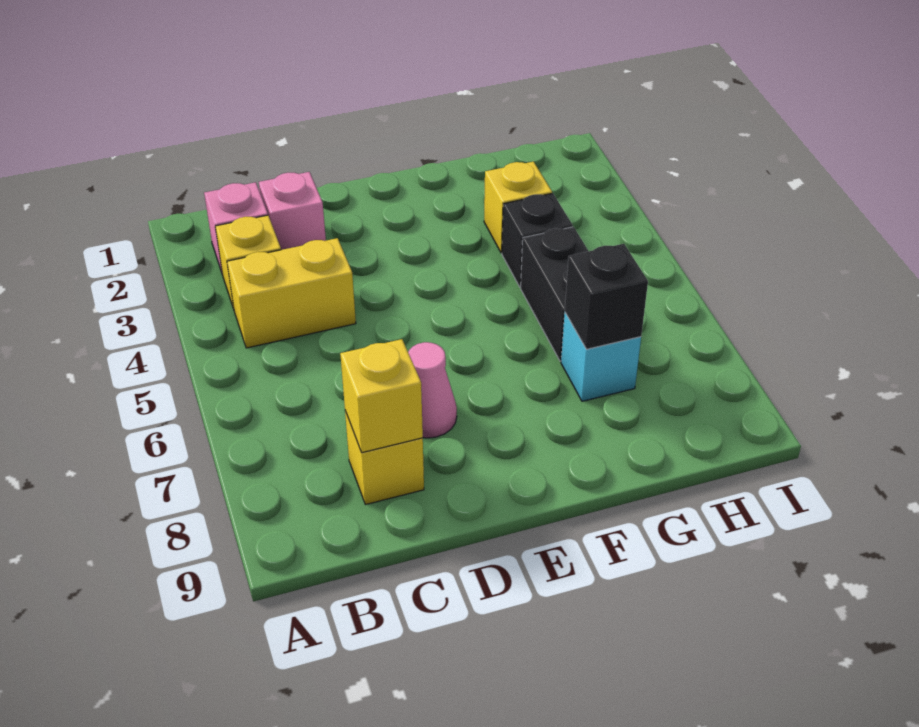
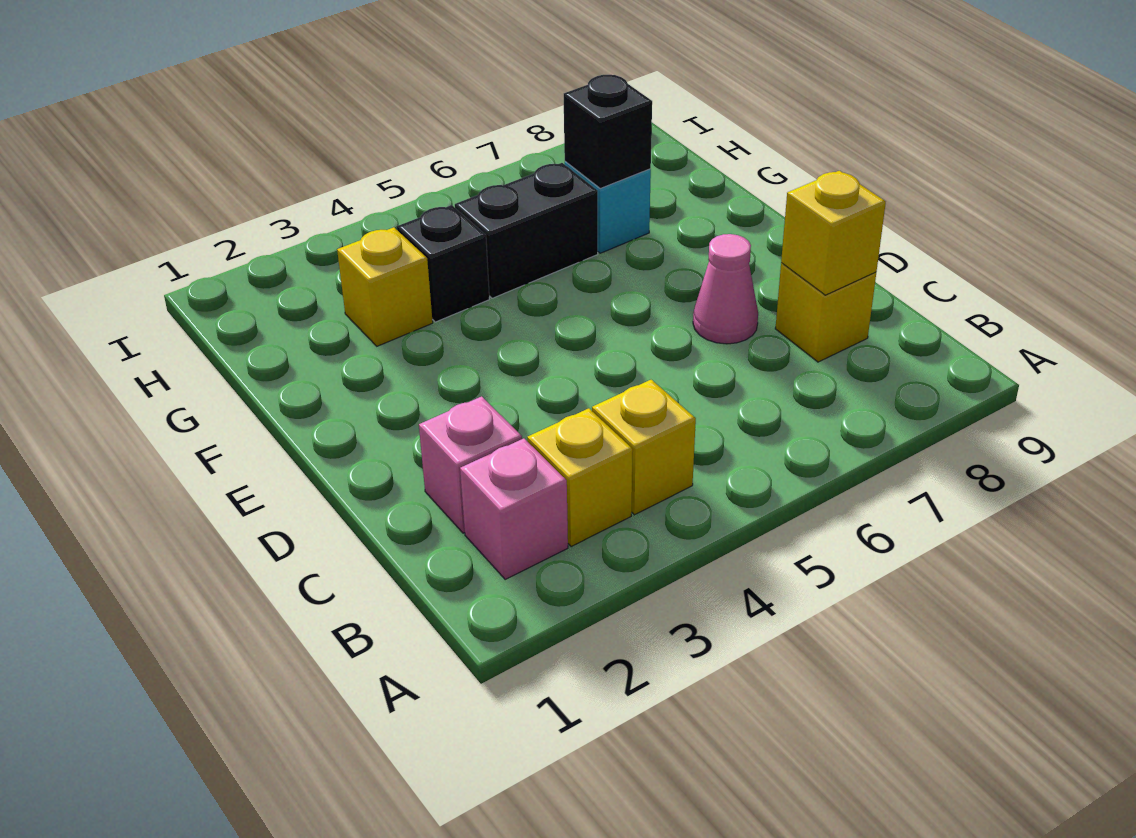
yellow 1x2 brick [227,238,356,348] -> yellow 1x1 brick [592,380,696,515]

